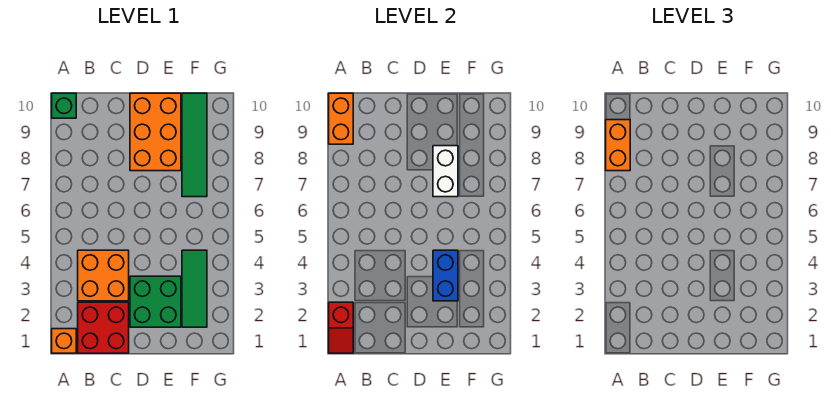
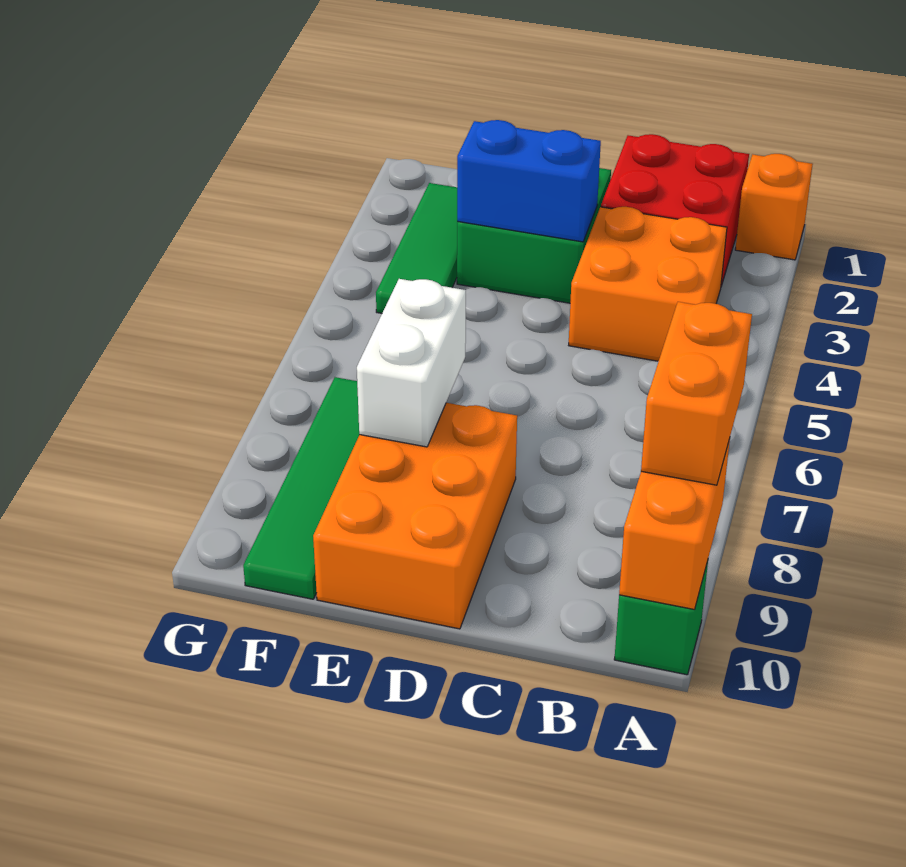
red 1x2 slope [329,302,353,353] -> none
blue 1x2 brick [433,250,458,301] -> blue 1x2 brick turned to [457,120,601,242]

